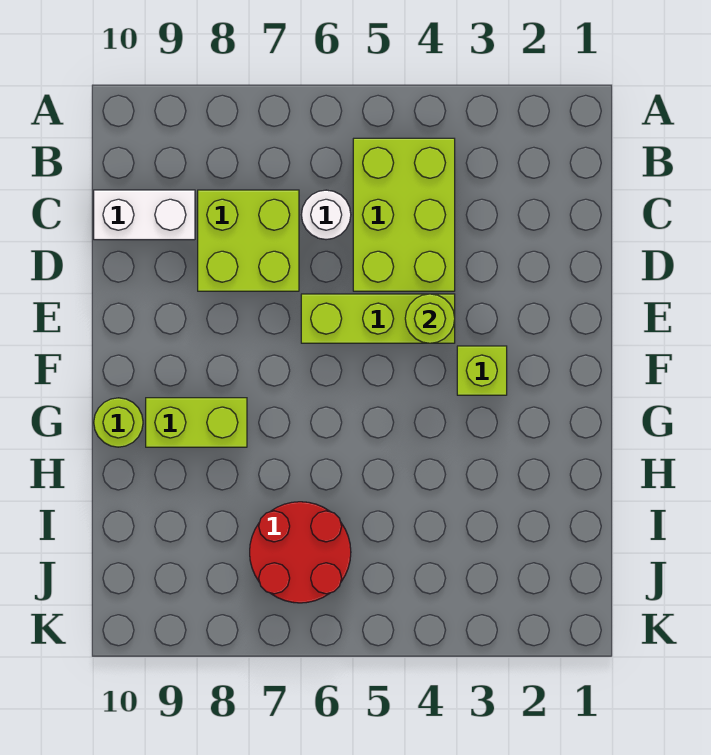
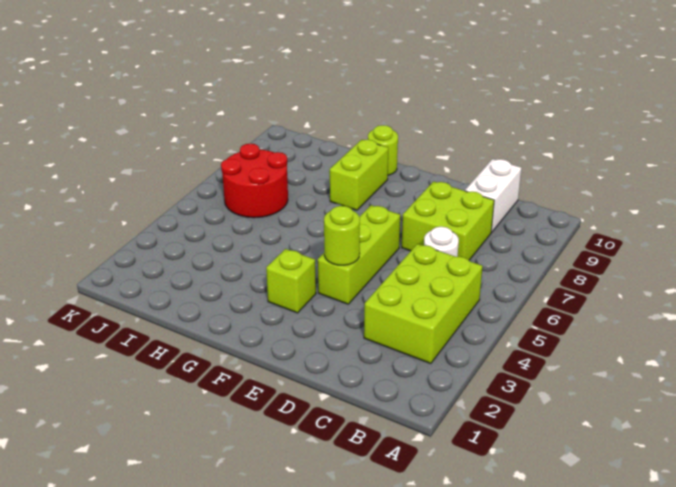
lime 2x3 brick [353,138,455,291] -> lime 2x3 brick turned to [364,244,483,364]

